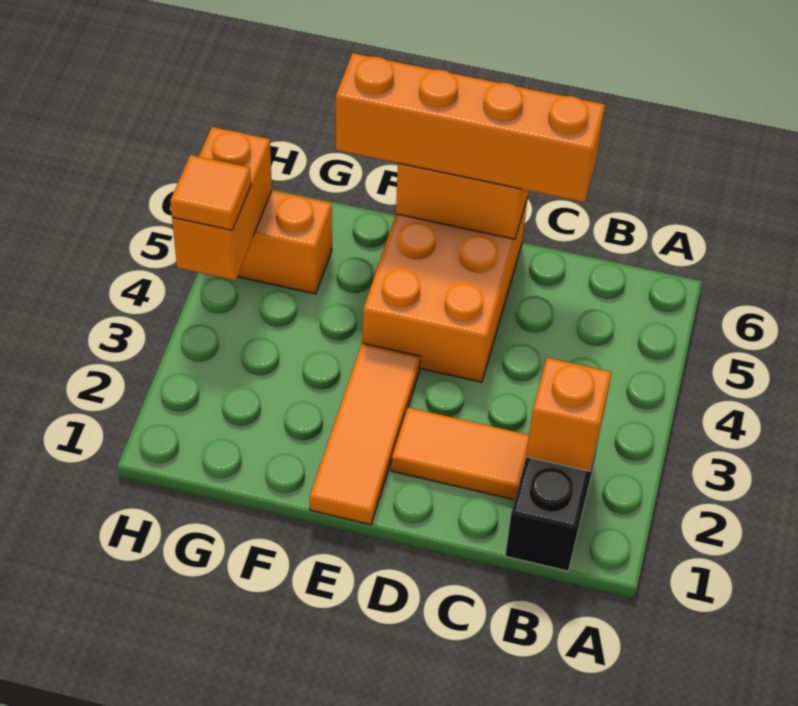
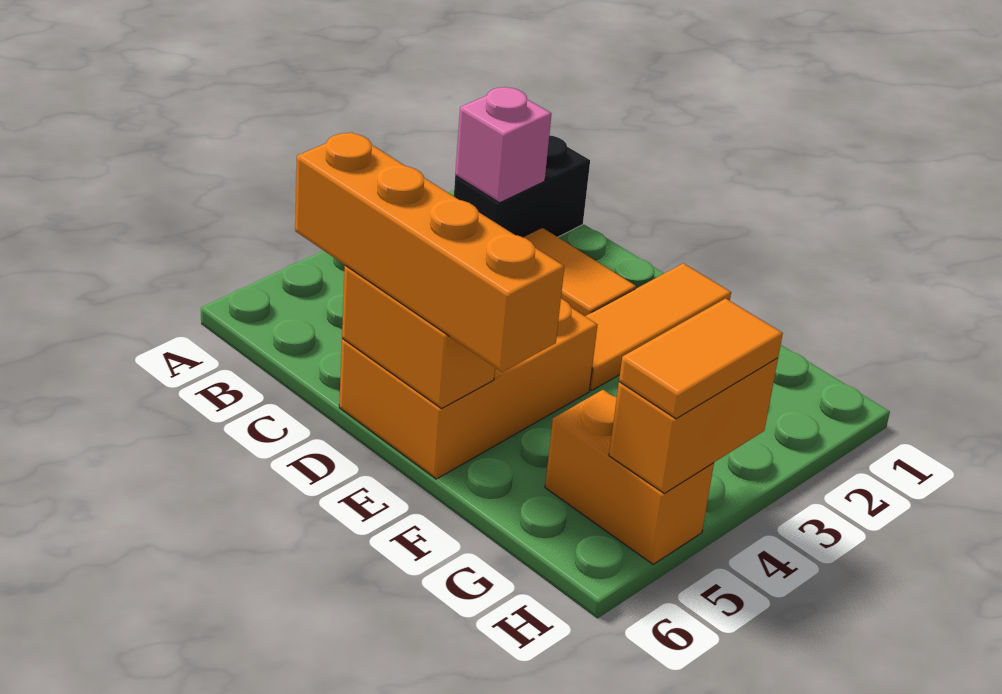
orange 1x1 brick [526,358,612,471] -> pink 1x1 brick [455,87,552,203]
orange 1x1 tile [170,155,251,230] -> orange 1x2 tile [619,298,783,419]

